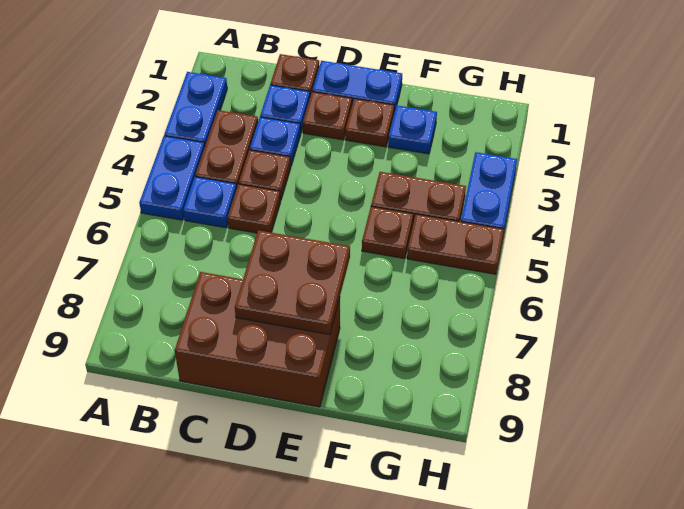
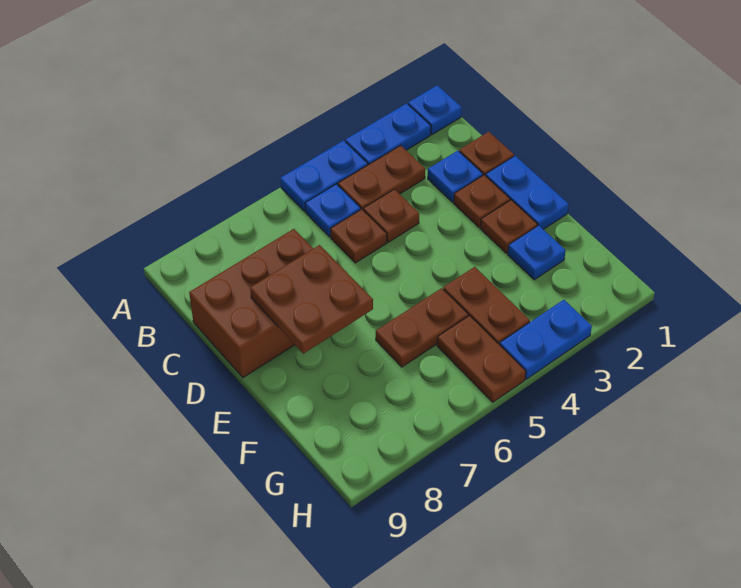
blue 1x1 plate [250,117,301,165] -> blue 1x1 plate moved to [408,85,462,135]
brown 2x3 brick [175,272,340,407] -> brown 2x3 brick turned to [189,229,313,377]
brown 1x1 plate [362,207,413,259] -> brown 1x2 plate [376,288,468,367]

